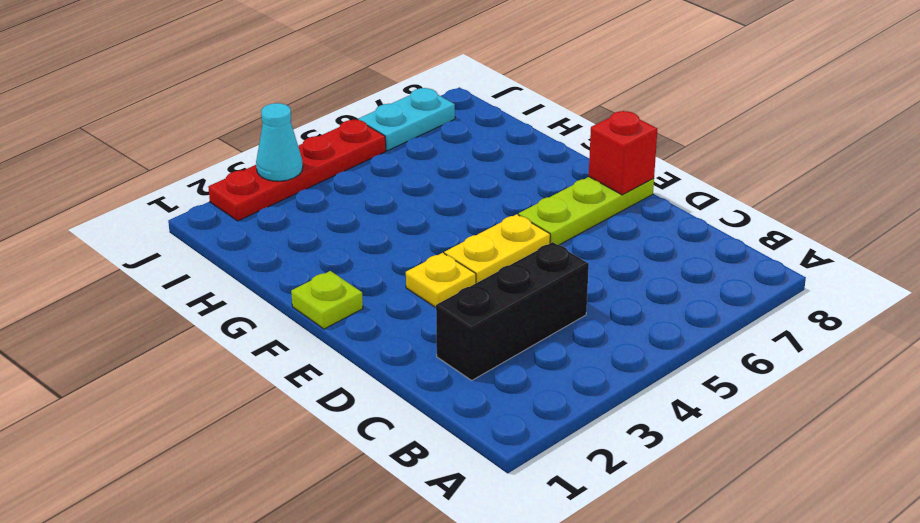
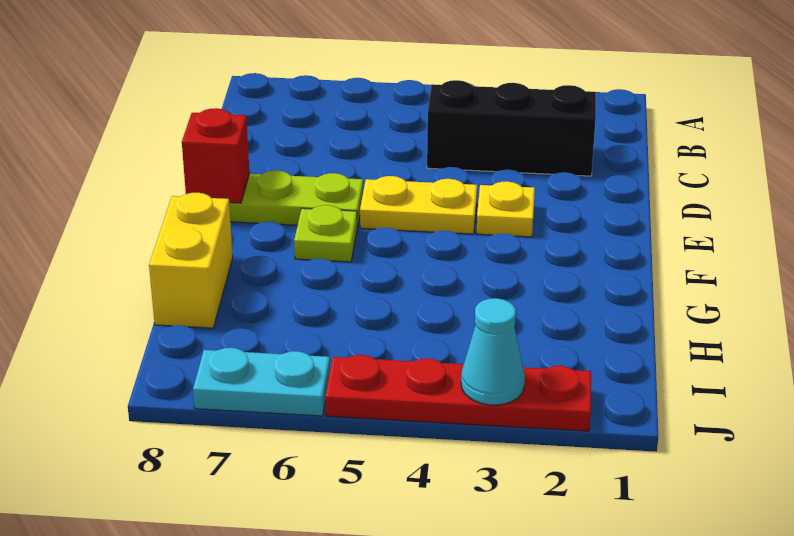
lime 1x1 plate [291,271,363,329] -> lime 1x1 plate moved to [294,205,357,262]
none -> yellow 1x2 brick [149,193,233,328]

